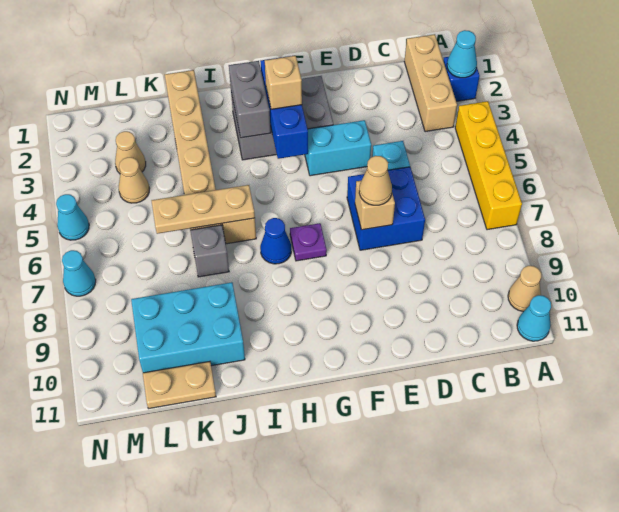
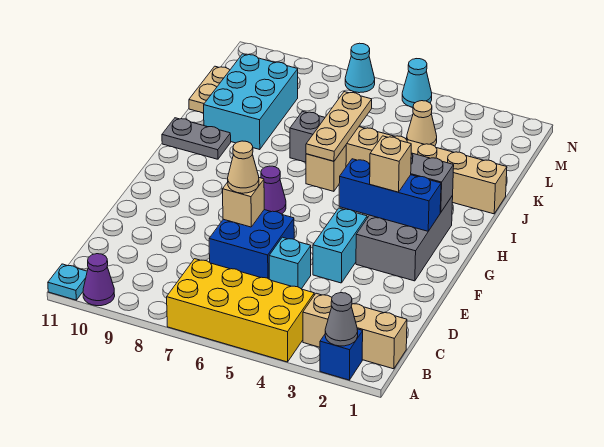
cyan 1x1 cone [447,30,477,78] -> grey 1x1 cone [325,293,358,346]
yellow 1x4 brick [455,101,522,230] -> yellow 2x4 brick [167,259,314,362]
tan 1x1 cone [508,266,541,312] -> purple 1x1 cone [83,254,115,306]
cyan 1x1 cone [517,295,551,341] -> cyan 1x1 plate [48,264,87,300]
purple 1x1 plate [290,223,327,261] -> purple 1x1 cone [261,166,286,214]
blue 1x1 cone [260,218,291,264] -> none
none -> grey 1x2 plate [162,118,231,159]
tan 1x1 cone [115,131,146,174] -> none

